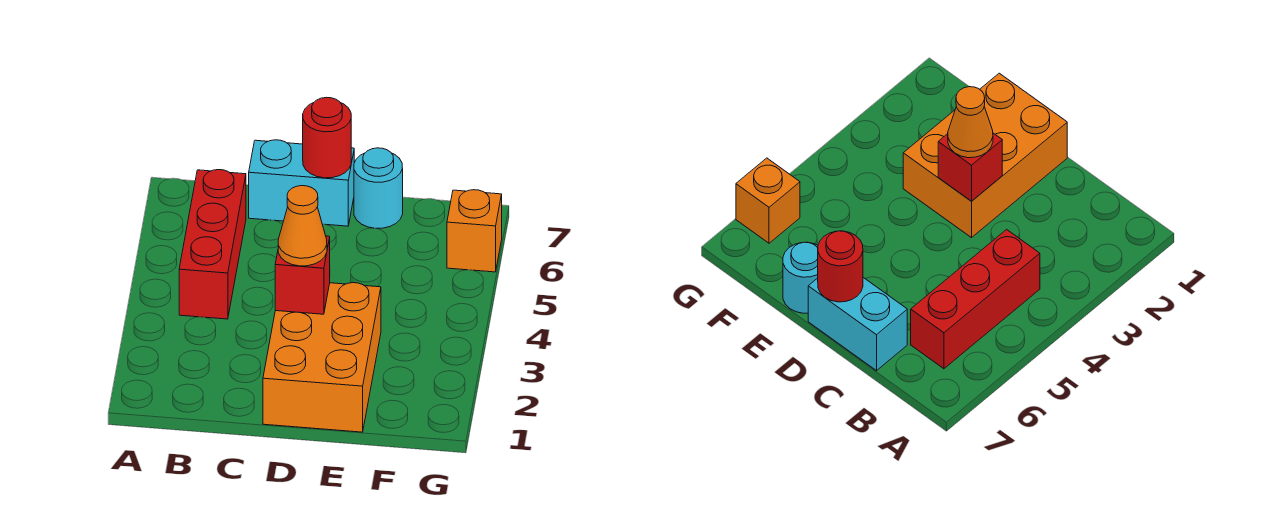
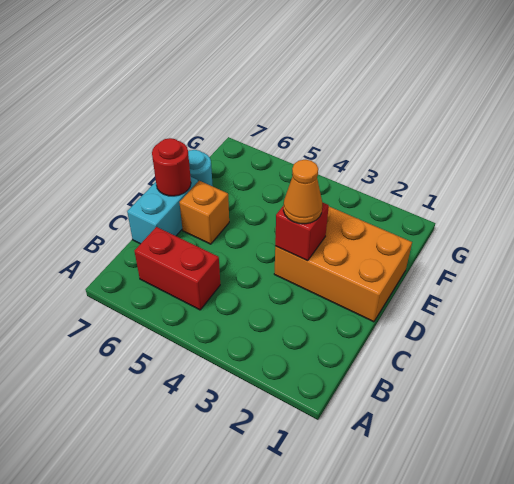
red 1x3 brick [179,170,246,319] -> red 1x2 brick [134,227,220,310]
orange 1x1 brick [447,190,502,272] -> orange 1x1 brick moved to [179,181,229,244]

